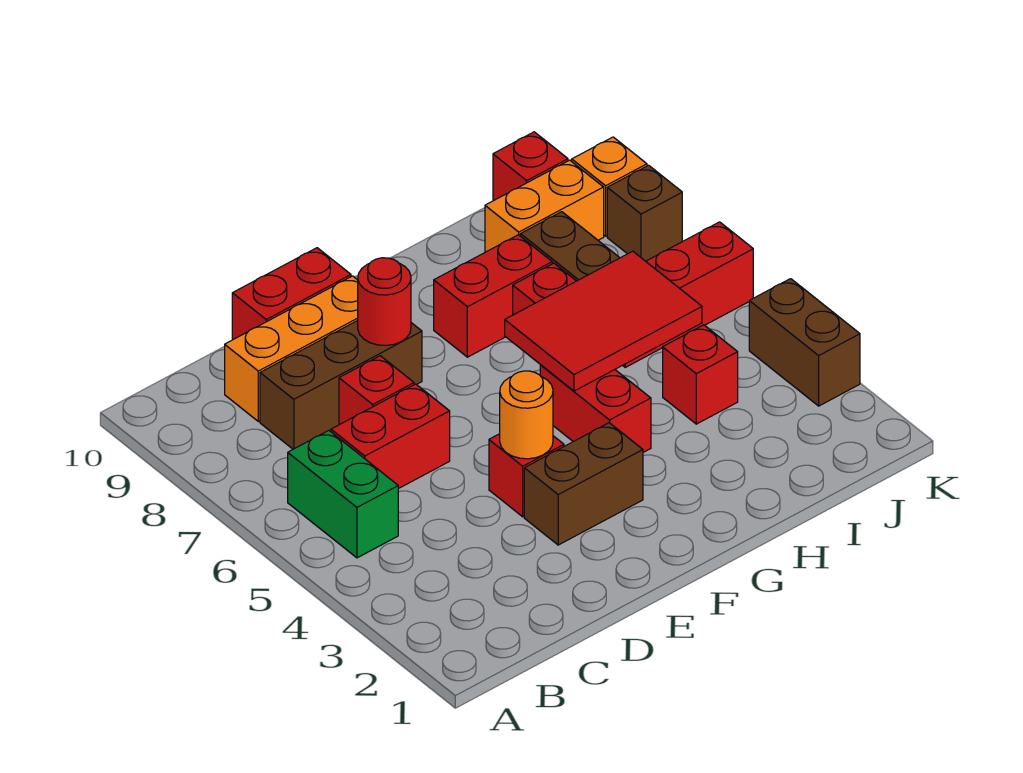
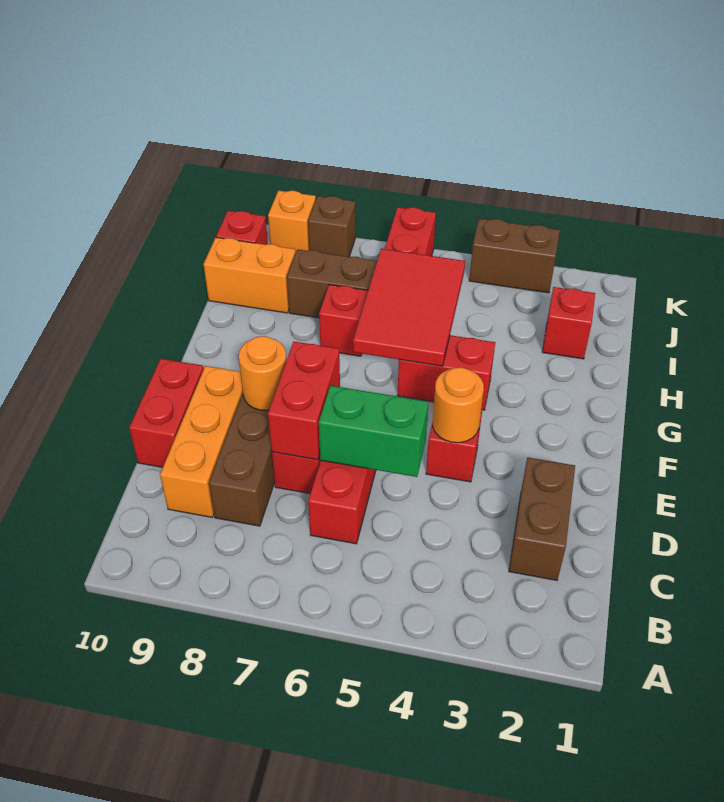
green 1x2 brick [288,431,398,558] -> green 1x2 brick moved to [319,386,428,477]
brown 1x2 brick [524,423,643,545] -> brown 1x2 brick moved to [509,458,575,580]
red 1x1 round brick [358,258,411,346] -> orange 1x1 round brick [238,336,287,410]
red 1x2 brick [434,235,552,357] -> red 1x2 brick moved to [268,342,340,460]
red 1x1 brick [663,325,738,424] -> red 1x1 brick moved to [542,287,595,359]
orange 1x2 brick [485,160,604,252] -> orange 1x2 brick turned to [203,237,296,313]

